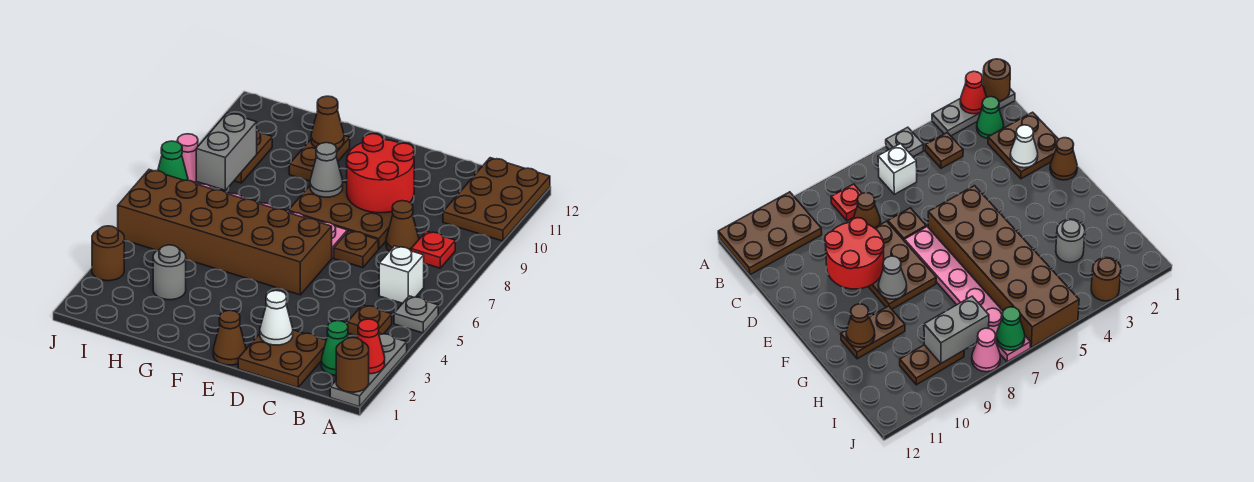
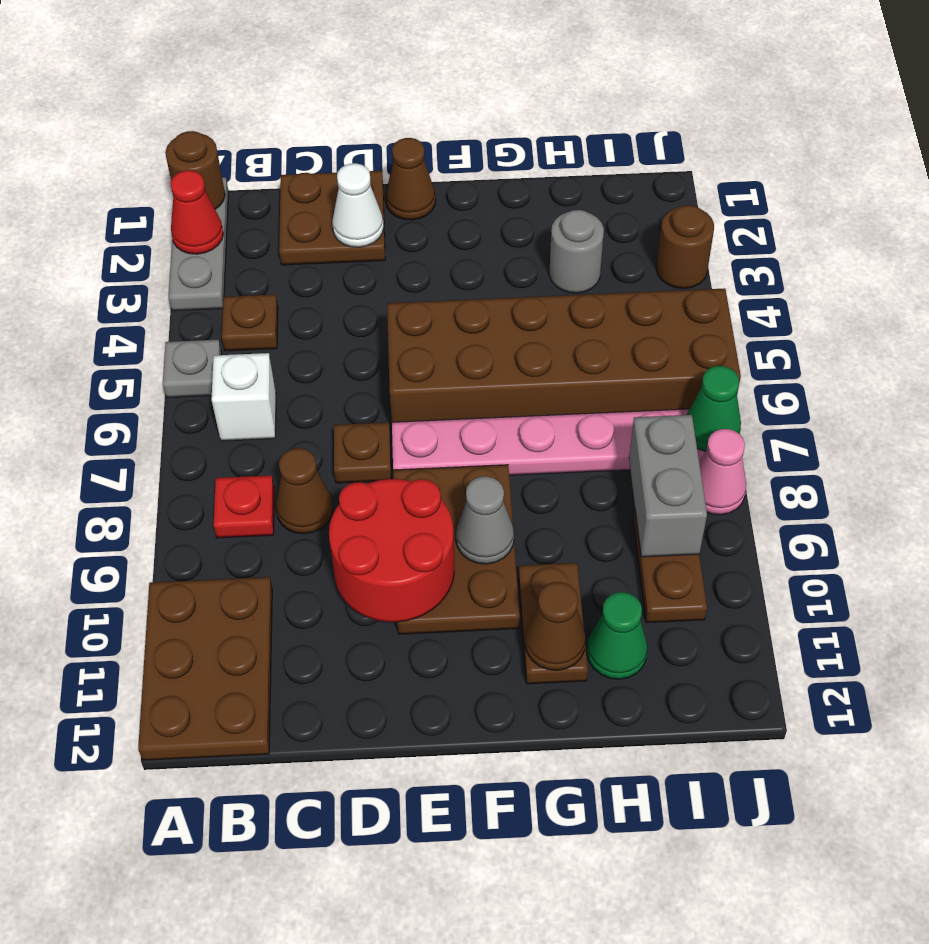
green 1x1 cone [321,321,348,375] -> green 1x1 cone moved to [587,592,647,679]
brown 2x3 plate [288,182,393,249] -> brown 2x3 plate turned to [393,465,520,634]

